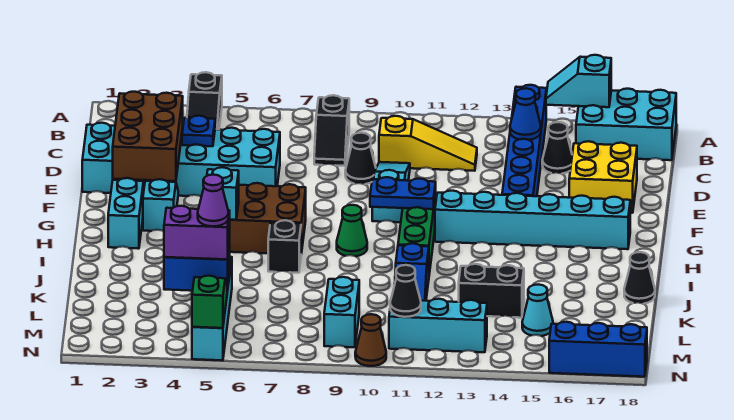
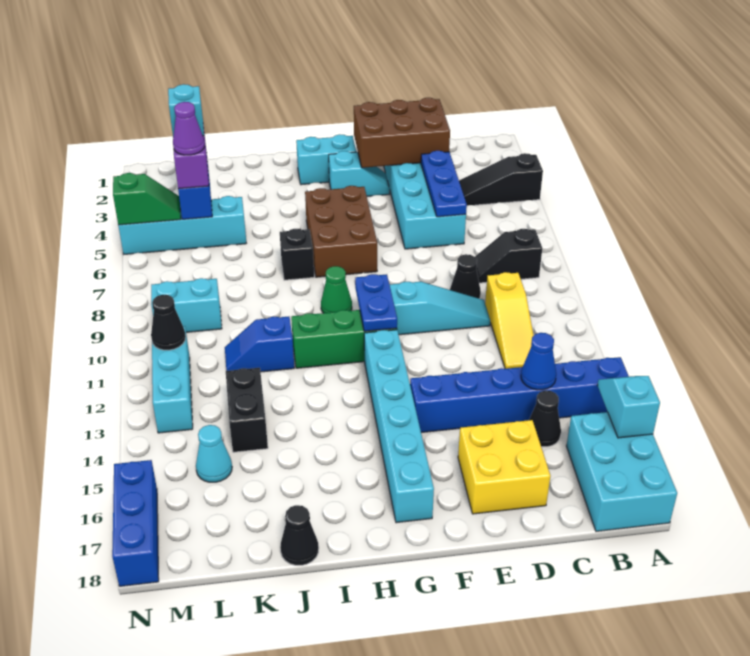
blue 1x1 plate [182,116,215,146] -> blue 1x3 plate [421,151,467,217]
cyan 1x1 brick [207,167,239,220] -> cyan 1x1 brick moved to [168,84,204,136]
brown 1x1 cone [355,314,386,366] -> none

